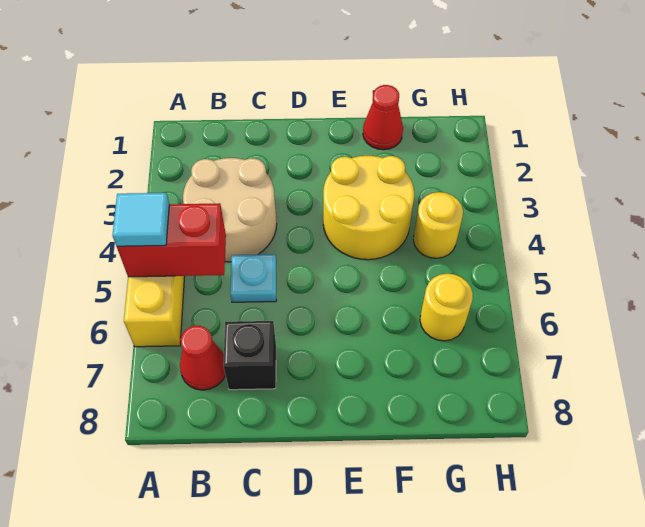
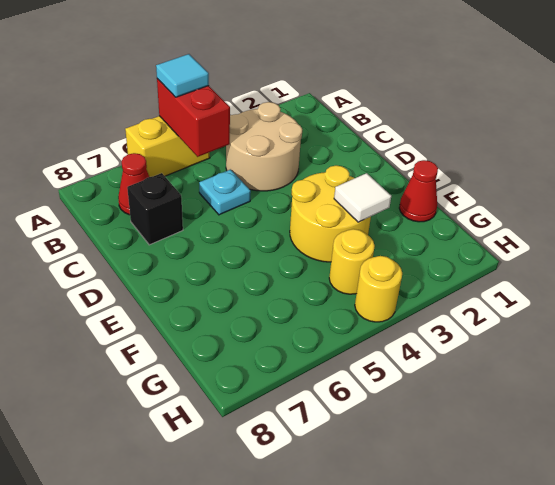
none -> white 1x1 tile [334,173,391,222]
yellow 1x1 round brick [420,274,473,341] -> yellow 1x1 round brick moved to [355,256,402,322]

